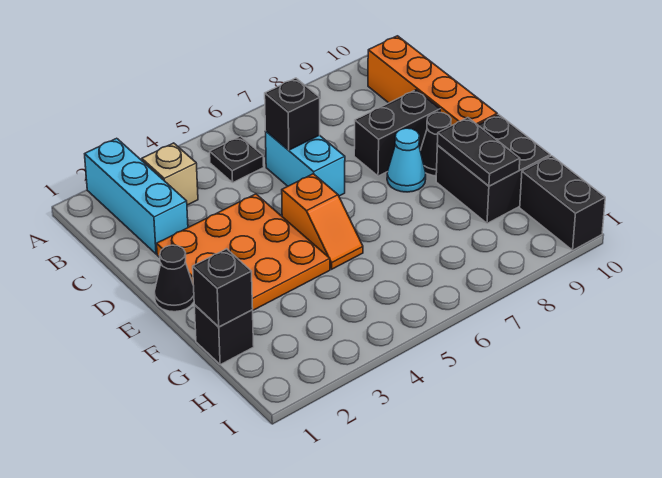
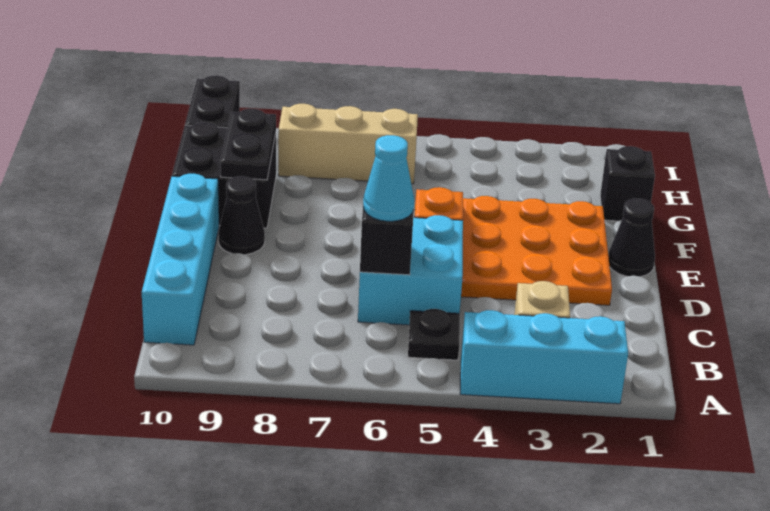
cyan 1x3 brick [85,138,188,254] -> cyan 1x3 brick turned to [460,310,628,404]
orange 1x4 brick [368,36,497,126] -> cyan 1x4 brick [142,174,219,345]
cyan 1x2 brick [265,131,345,196] -> cyan 2x2 brick [358,215,463,325]
black 1x2 brick [354,90,440,176] -> none
cyan 1x1 cone [387,128,426,192] -> cyan 1x1 cone moved to [363,135,414,221]
black 1x1 brick [193,249,253,327] -> none
none -> tan 1x3 brick [278,104,418,184]

